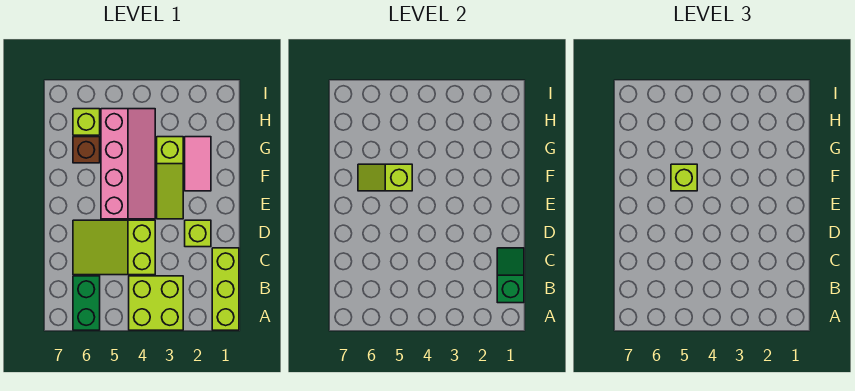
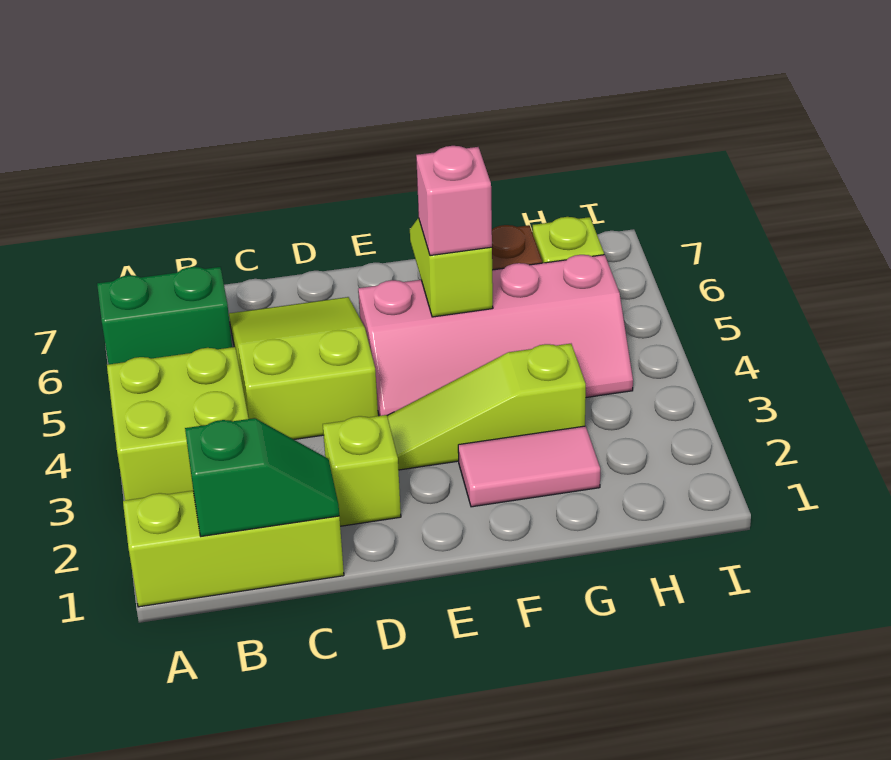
lime 1x1 brick [671,164,697,191] -> pink 1x1 brick [416,146,492,256]

